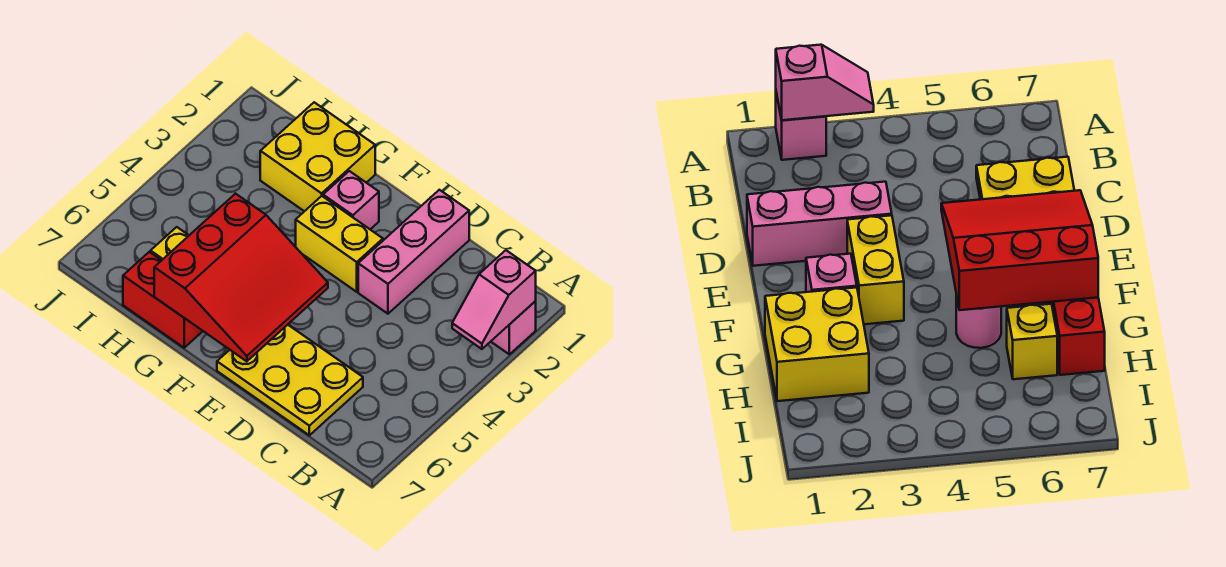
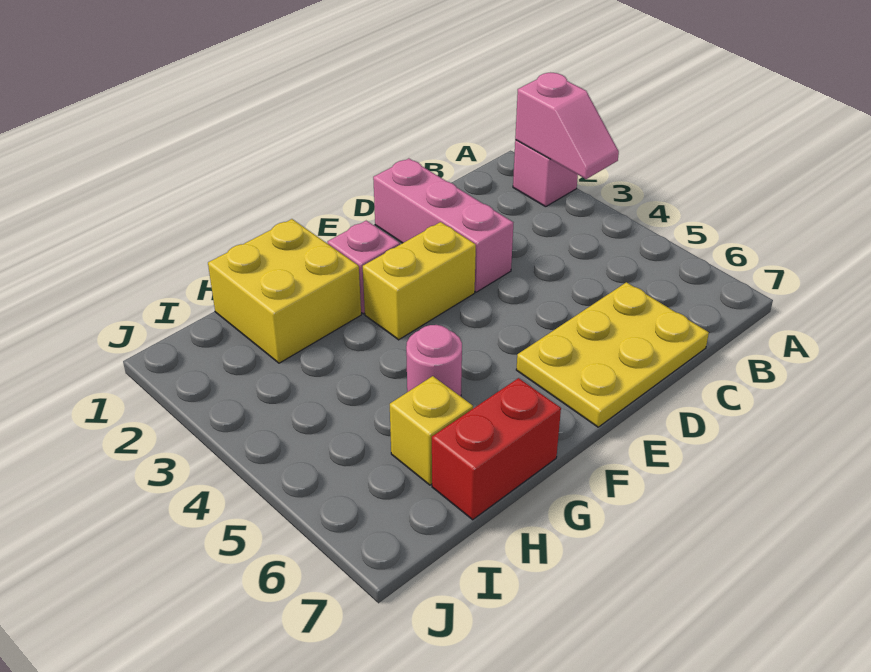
red 3x3 slope [154,194,328,361] -> none

